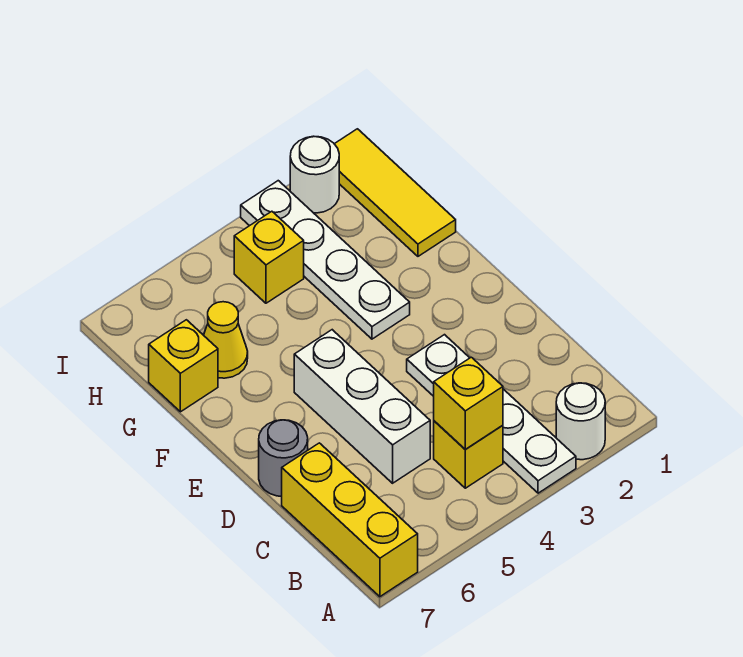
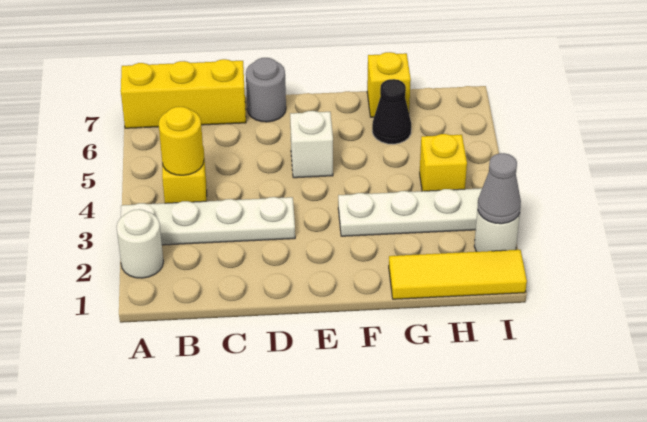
yellow 1x1 brick [434,357,503,449] -> yellow 1x1 round brick [159,107,204,175]
white 1x3 brick [294,330,430,483] -> white 1x1 brick [290,111,333,178]
yellow 1x1 cone [204,302,248,378] -> black 1x1 cone [372,79,411,144]
none -> grey 1x1 cone [478,153,521,224]

